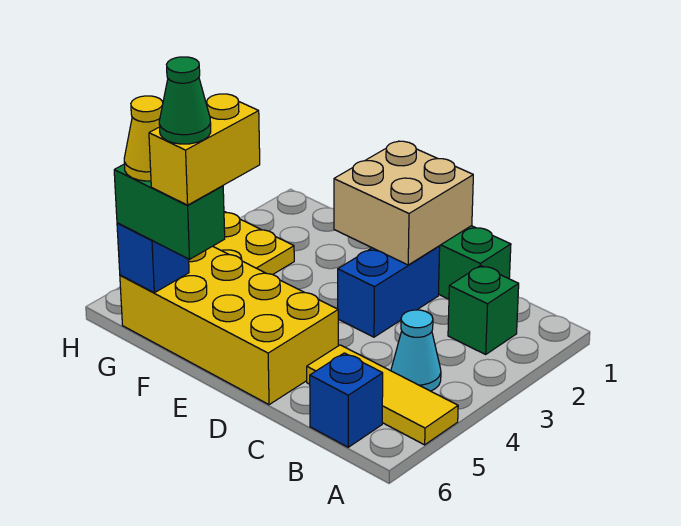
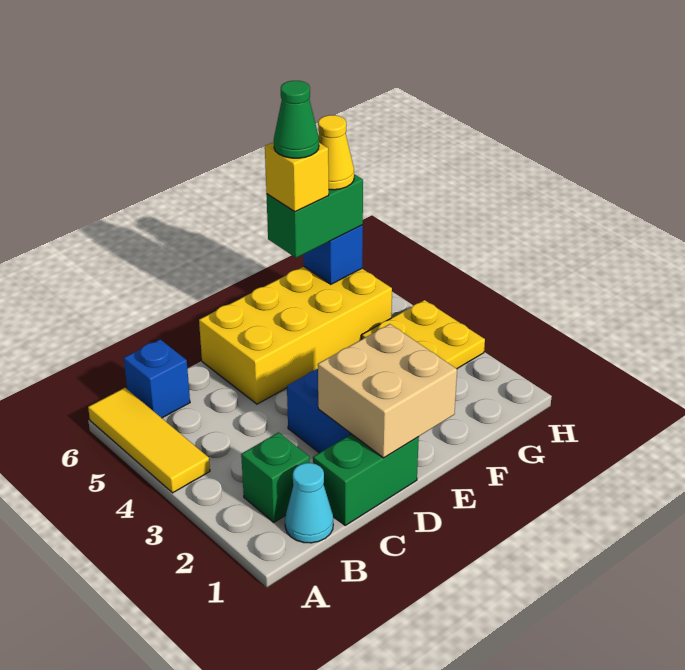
yellow 1x3 tile [307,345,458,445] -> yellow 1x3 tile turned to [88,388,210,493]
cyan 1x1 cone [391,310,441,391] -> cyan 1x1 cone moved to [285,463,333,543]
yellow 1x2 brick [149,94,260,205] -> yellow 1x1 brick [265,142,329,212]

